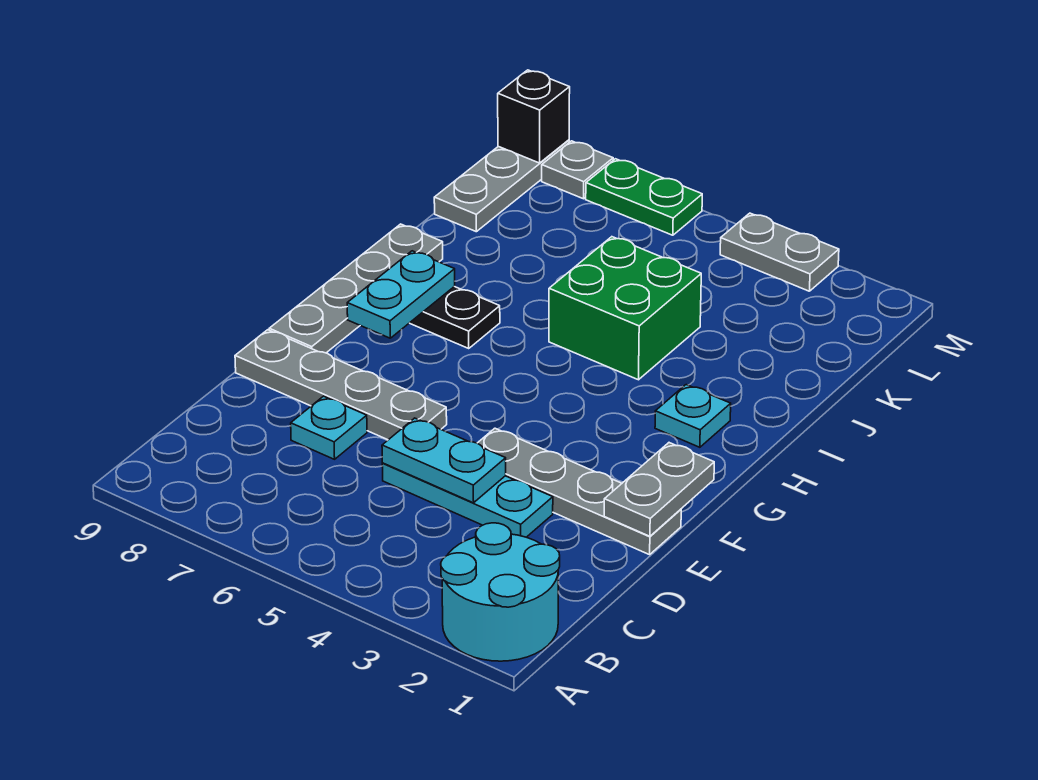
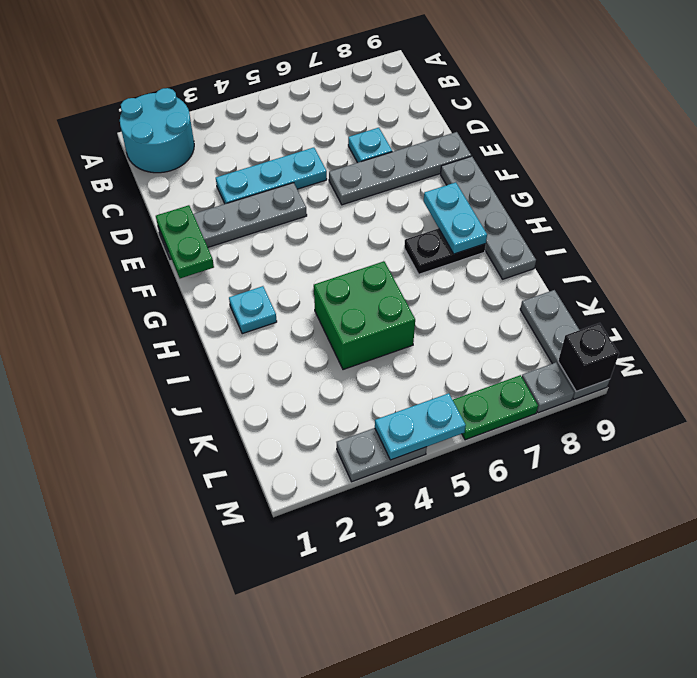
cyan 1x2 plate [382,418,506,503] -> cyan 1x2 plate moved to [375,393,466,460]
grey 1x2 plate [604,443,714,536] -> green 1x2 plate [156,205,214,278]

